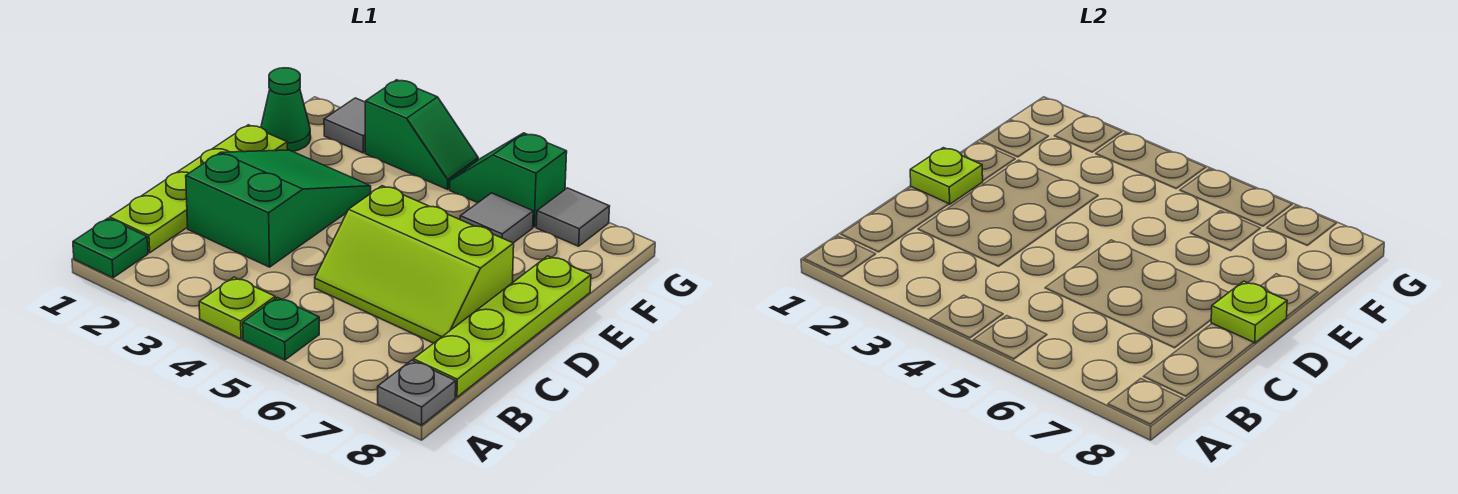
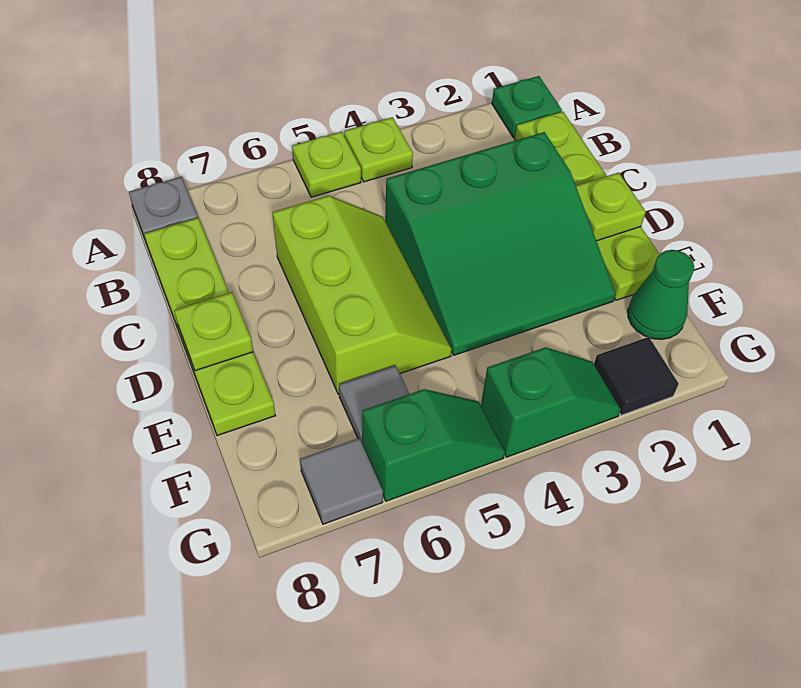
green 1x1 plate [243,297,319,360] -> lime 1x1 plate [292,132,361,197]
green 2x3 slope [186,150,371,267] -> green 3x3 slope [385,132,616,355]
lime 2x3 slope [315,186,514,343] -> lime 2x3 slope turned to [272,196,452,394]
grey 1x1 tile [324,98,365,153] -> black 1x1 tile [594,337,679,415]
green 1x2 slope [365,80,478,189] -> green 1x2 slope turned to [481,347,621,457]

